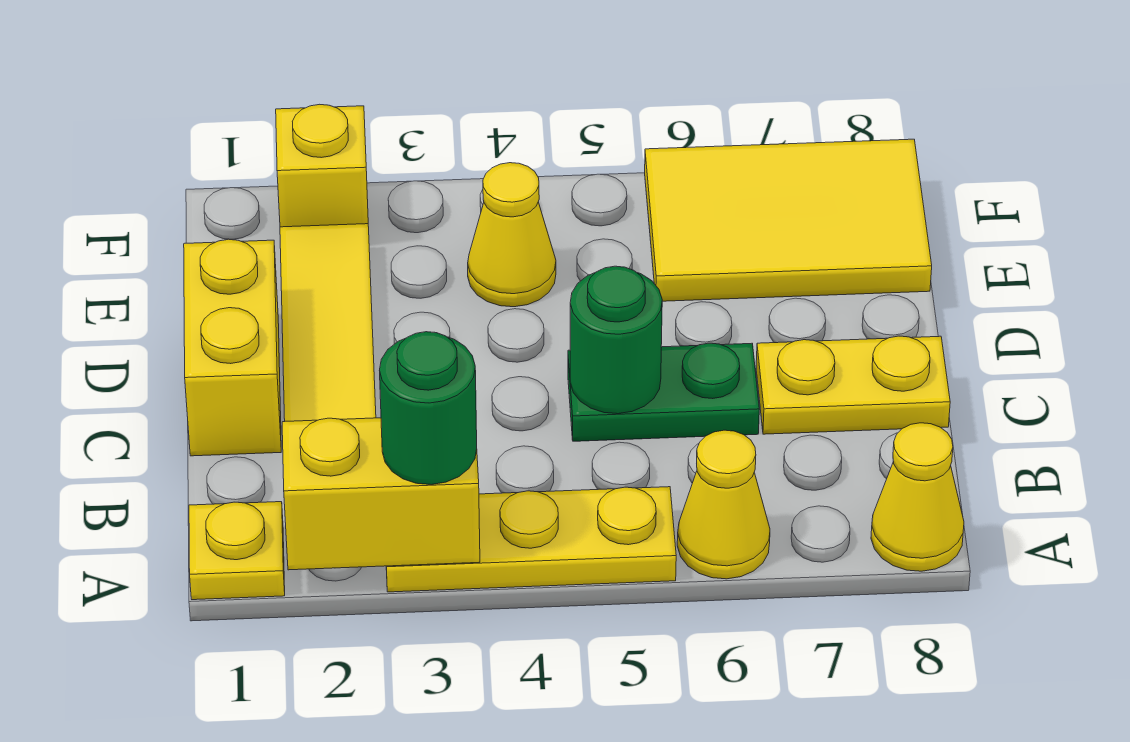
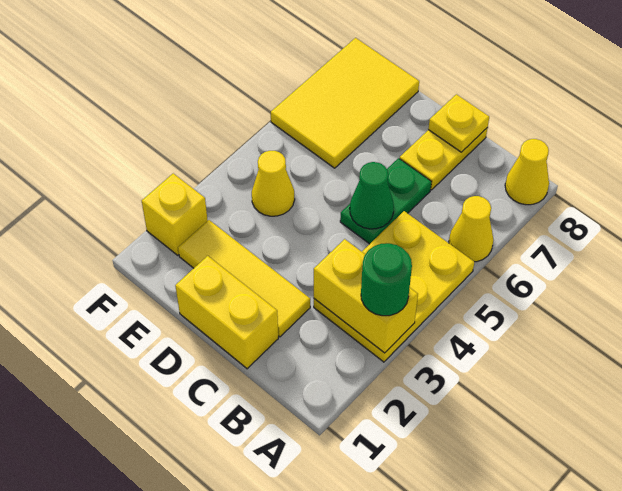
yellow 1x1 plate [189,502,285,600] -> yellow 1x1 plate moved to [428,94,489,152]
yellow 1x2 brick [282,418,480,570] -> yellow 1x2 brick turned to [314,239,418,353]
yellow 1x3 plate [386,487,676,592] -> yellow 2x3 plate [314,211,474,362]
green 1x1 round brick [570,266,662,414] -> green 1x1 cone [350,162,394,229]

